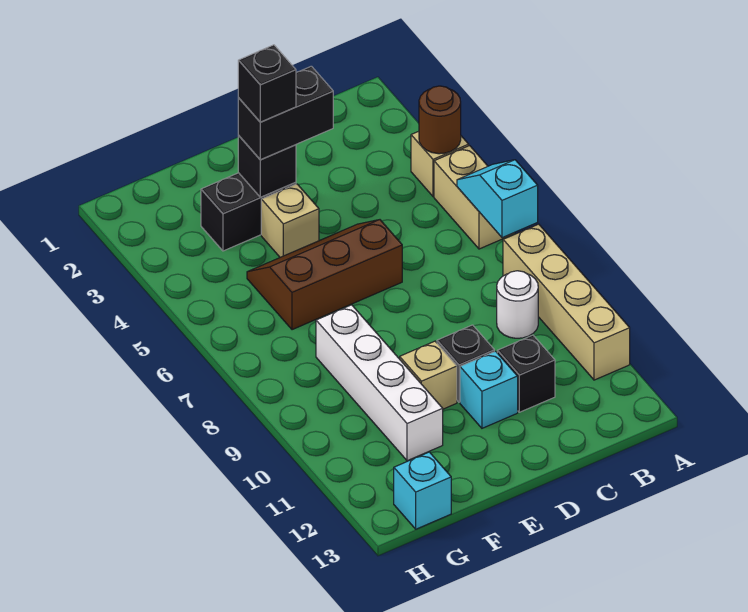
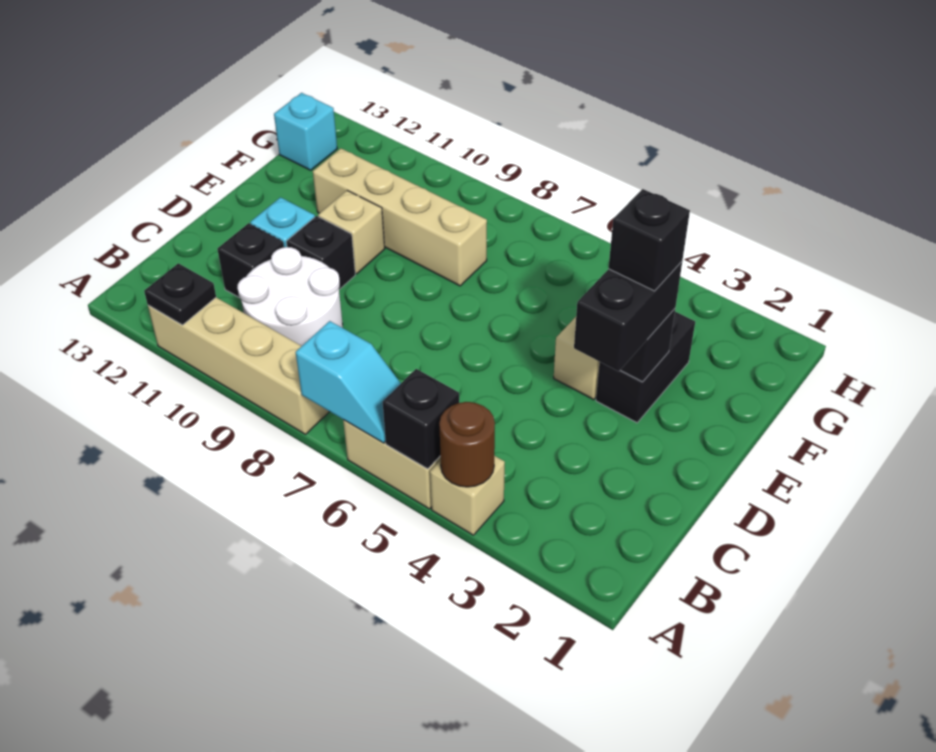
none -> black 1x1 brick [383,369,459,469]
none -> black 1x1 plate [144,263,216,325]
white 1x1 round brick [497,271,538,338] -> white 2x2 round brick [237,247,343,346]
brown 2x3 slope [247,220,402,330] -> none
white 1x4 brick [316,305,443,461] -> tan 1x4 brick [313,148,487,286]

